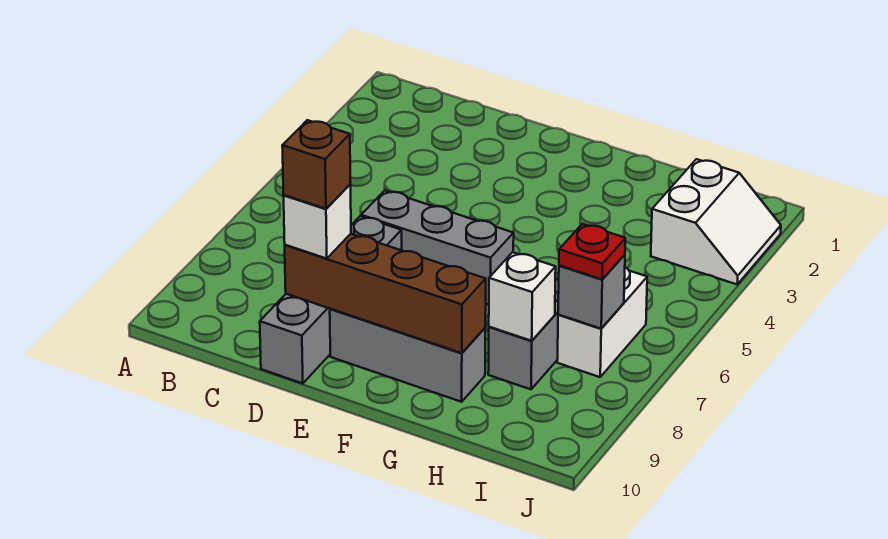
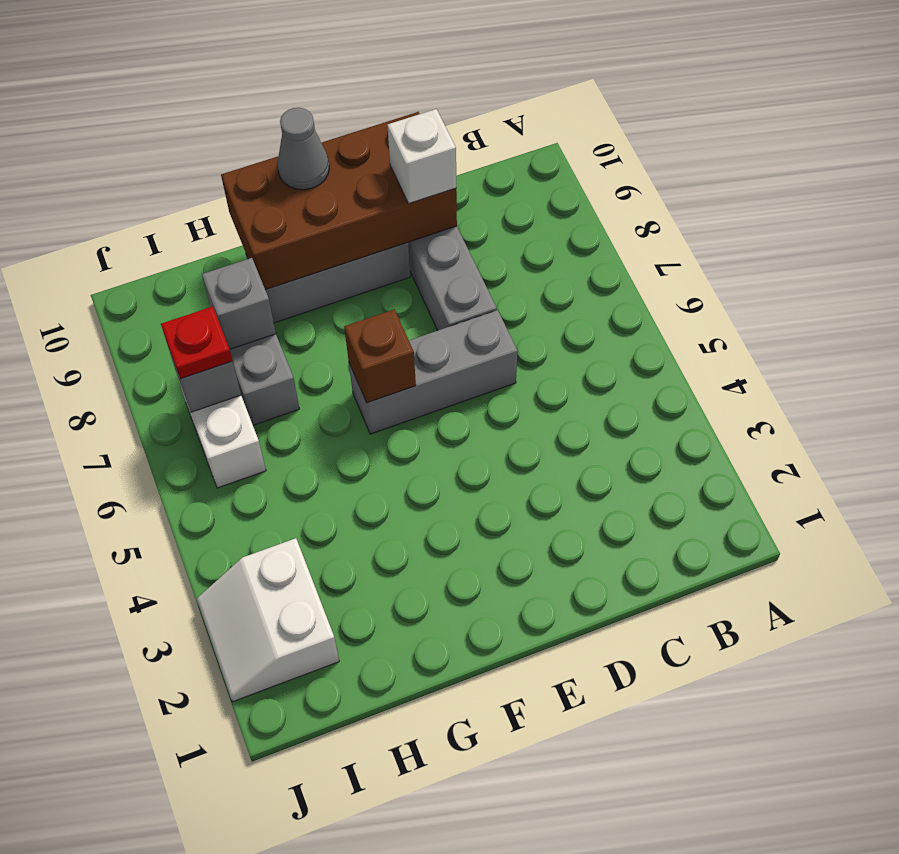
brown 1x4 brick [285,234,486,353] -> brown 2x4 brick [221,112,457,290]
brown 1x1 brick [282,120,351,209] -> brown 1x1 brick moved to [344,309,416,403]
none -> grey 1x1 cone [277,108,329,190]
white 1x1 brick [489,252,556,341] -> grey 1x1 brick [202,258,276,349]

